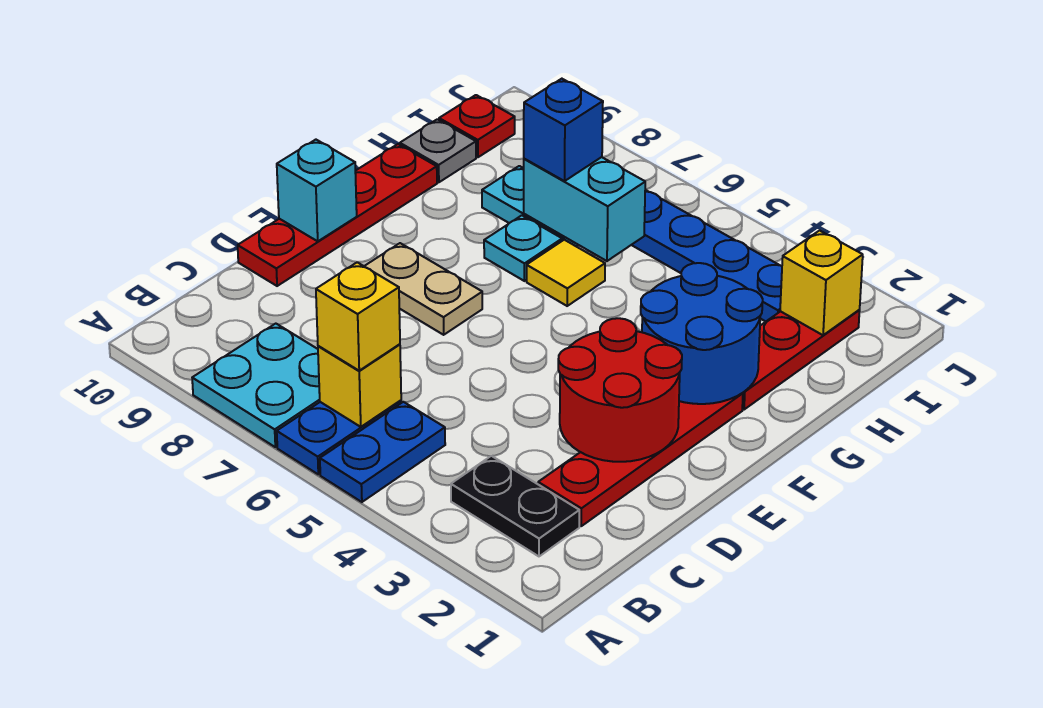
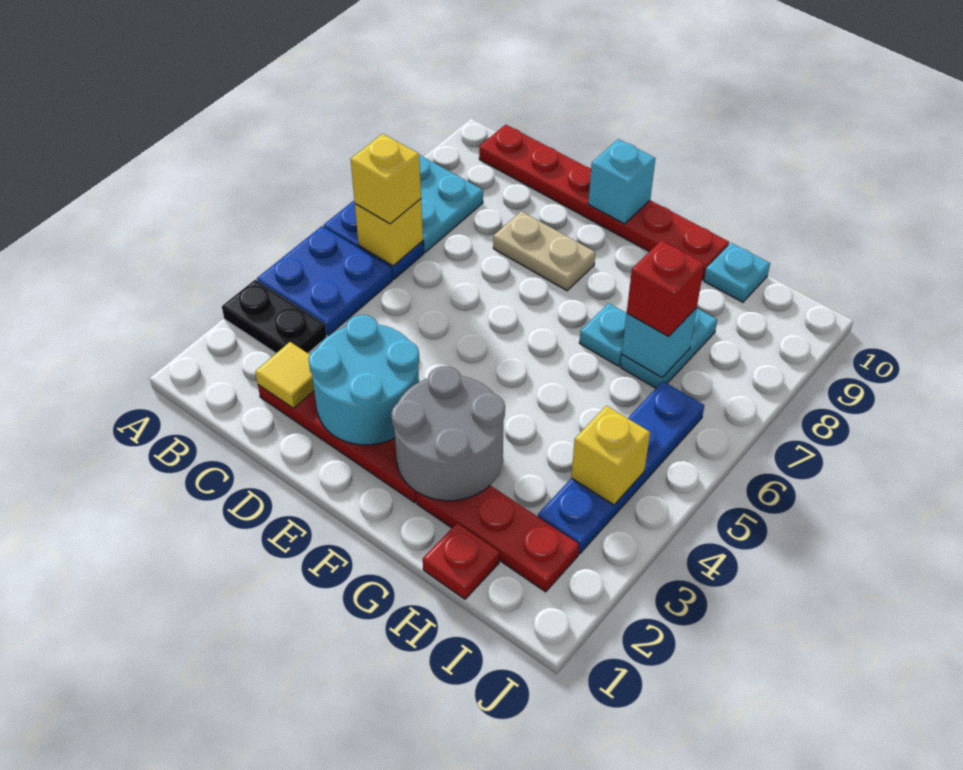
blue 1x2 plate [320,402,445,502] -> blue 2x2 plate [257,226,392,336]
black 1x2 plate [451,456,579,556] -> black 1x2 plate turned to [222,280,327,353]
red 2x2 round brick [558,318,682,462] -> cyan 2x2 round brick [308,315,419,445]
red 1x4 plate [238,144,437,286] -> red 1x6 plate [479,125,729,280]
tan 1x2 plate [364,243,482,335] -> tan 1x2 plate turned to [493,211,595,291]
blue 2x2 round brick [641,263,763,404] -> grey 2x2 round brick [391,367,505,501]
yellow 1x1 tile [527,240,605,306] -> yellow 1x1 tile moved to [255,342,314,408]
cyan 1x2 brick [524,157,645,261] -> cyan 1x1 brick [622,308,697,378]
blue 1x1 brick [524,79,603,181] -> red 1x1 brick [627,240,704,336]
grey 1x1 plate [400,119,476,182] -> cyan 1x1 plate [704,243,770,302]
yellow 1x1 brick [780,231,863,335] -> yellow 1x1 brick moved to [571,406,650,505]
red 1x1 plate [439,95,515,157] -> red 1x1 plate moved to [423,523,499,599]

